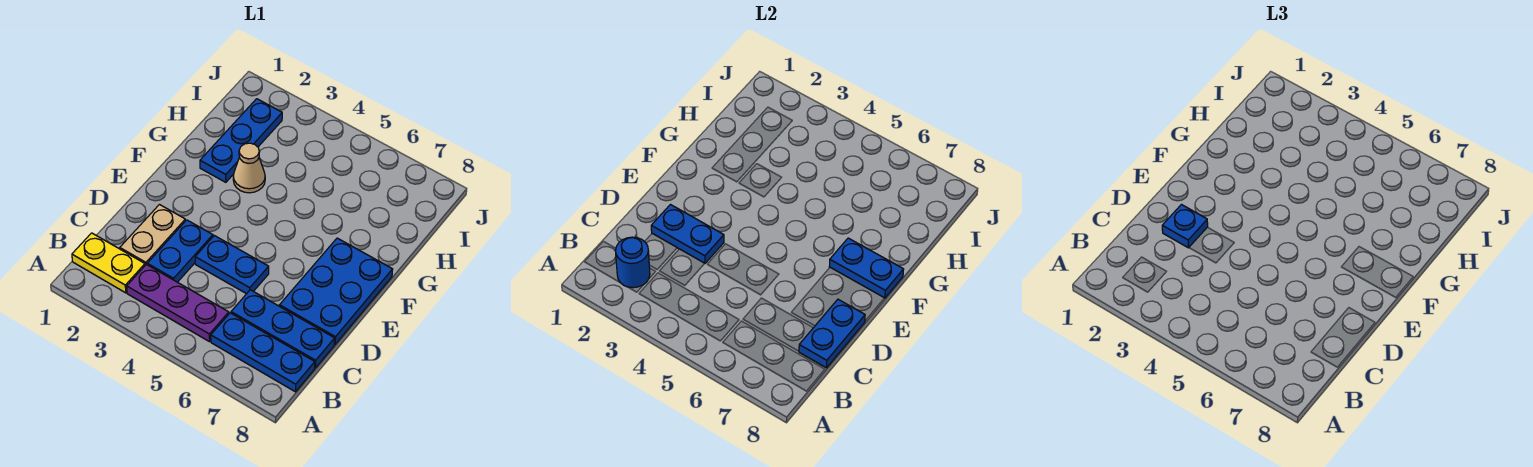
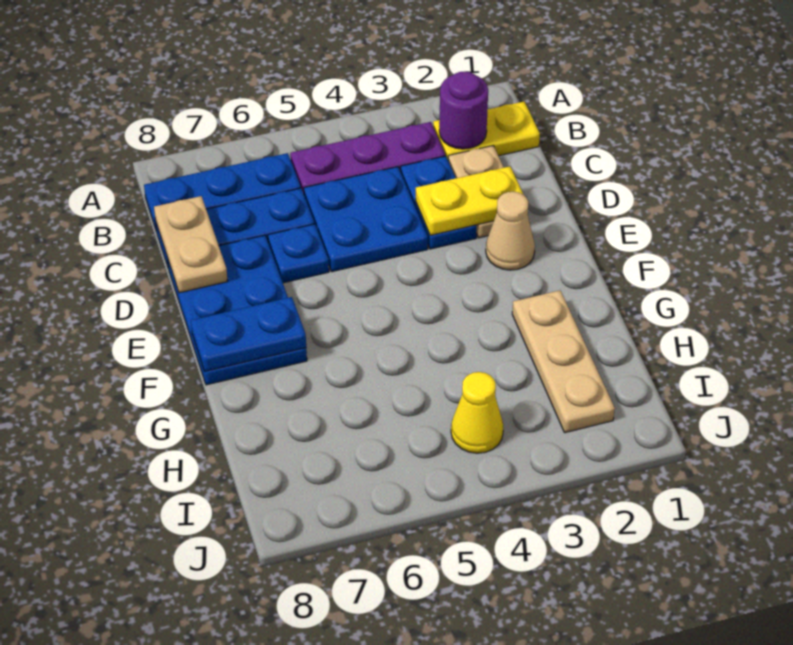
blue 1x1 round brick [616,237,650,288] -> purple 1x1 round brick [439,72,488,149]
blue 1x2 plate [799,299,865,368] -> tan 1x2 plate [154,196,227,293]
blue 1x2 plate [651,205,724,263] -> yellow 1x2 plate [415,166,524,235]
blue 1x1 plate [1162,205,1208,248] -> blue 1x1 plate moved to [268,224,329,283]
blue 1x2 plate [195,236,269,294] -> blue 2x2 plate [304,167,428,272]
blue 1x3 plate [200,99,282,182] -> tan 1x3 plate [512,290,615,433]
tan 1x1 cone [233,143,265,193] -> tan 1x1 cone moved to [486,192,535,270]
none -> yellow 1x1 cone [451,372,503,453]

